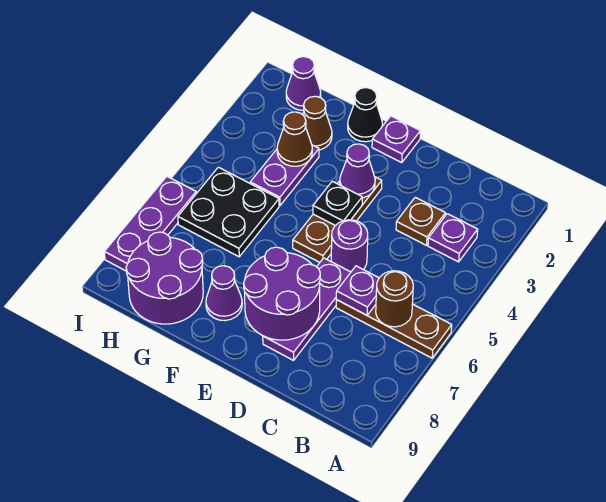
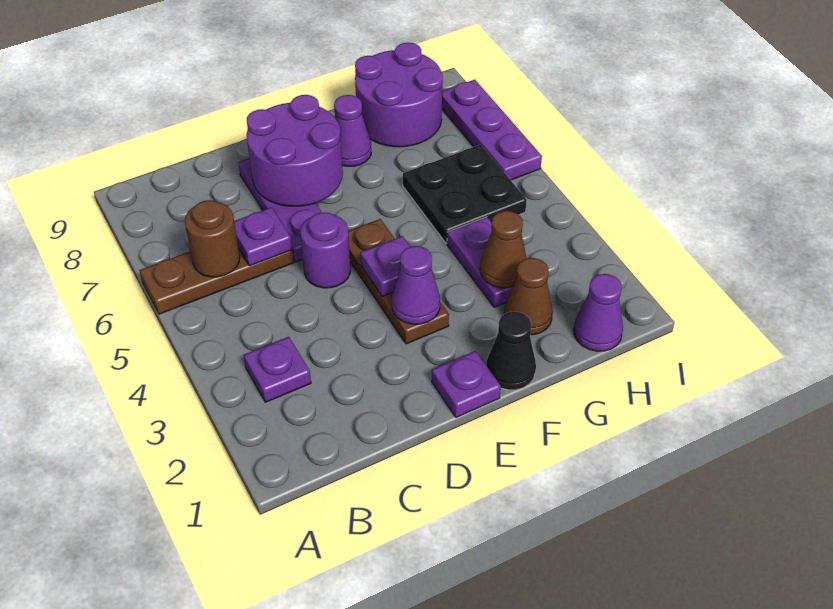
brown 1x1 plate [396,197,445,245] -> none
black 1x1 plate [313,181,362,226] -> purple 1x1 plate [360,236,410,297]

